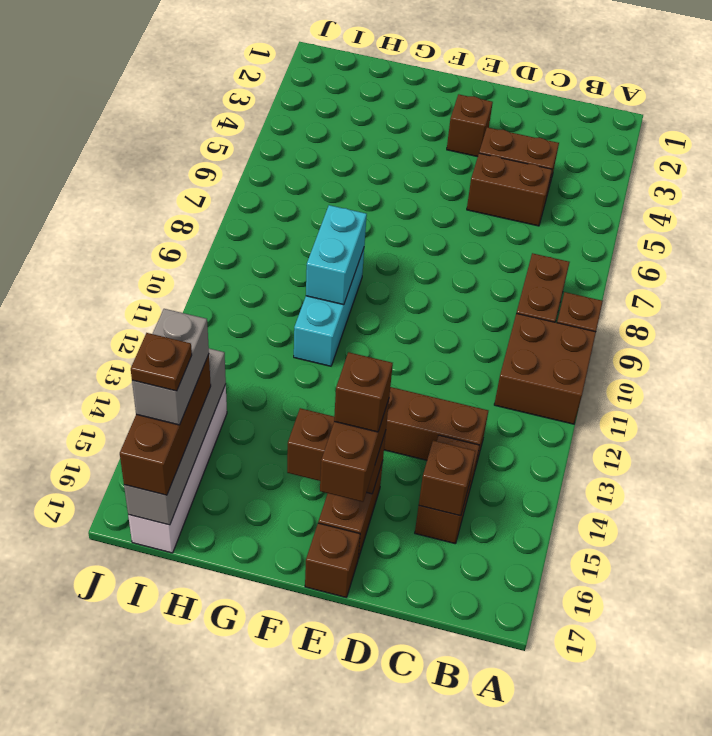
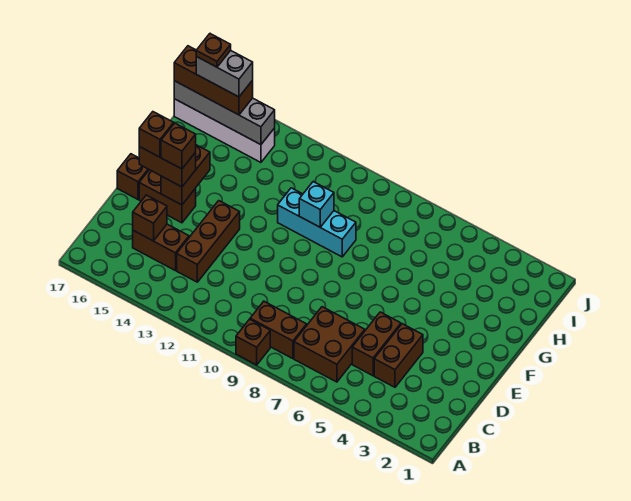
brown 2x2 brick [494,313,596,424] -> brown 2x2 brick moved to [294,307,365,382]
brown 1x1 brick [447,94,493,157] -> brown 1x1 brick moved to [139,112,174,157]
cyan 1x2 brick [306,205,367,305] -> cyan 1x1 brick [299,182,334,227]

